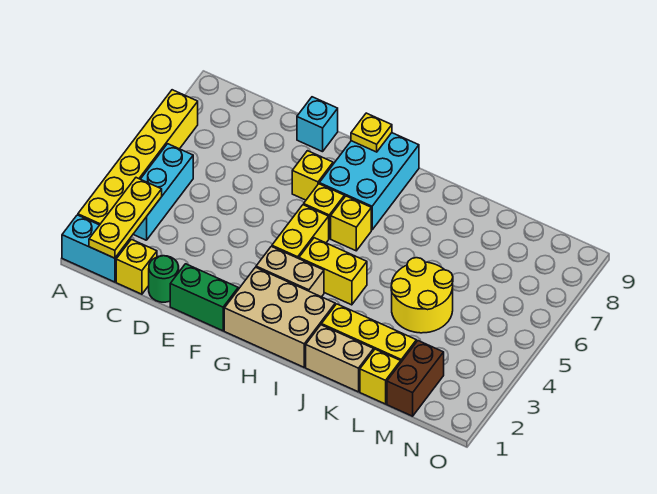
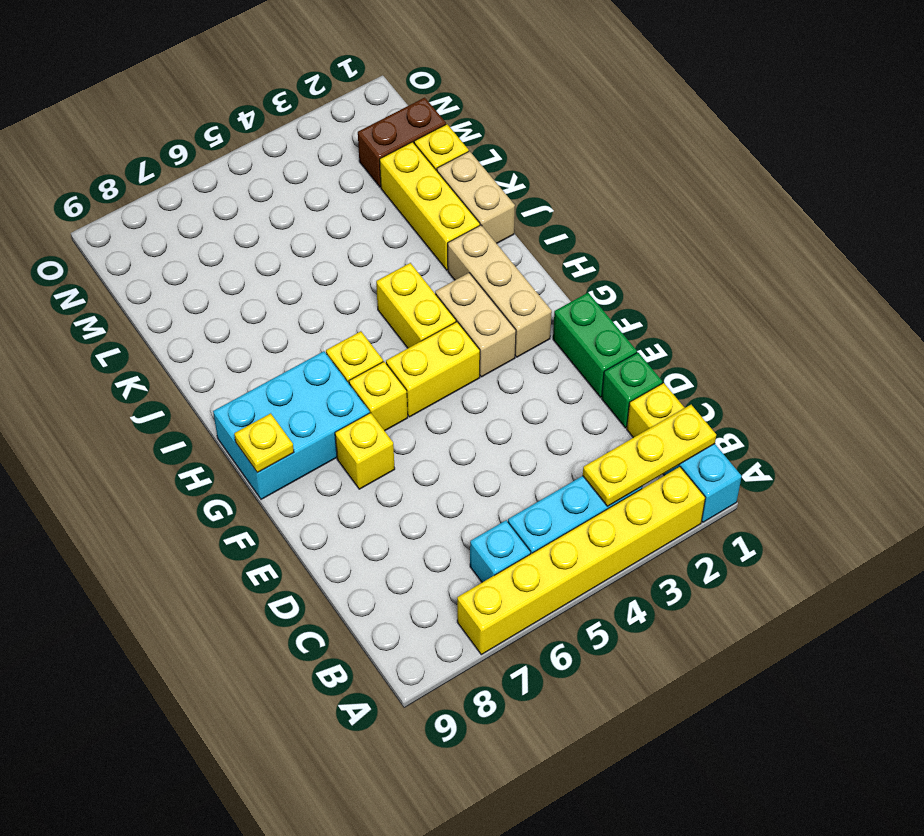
green 1x1 round brick [149,256,179,302] -> green 1x1 brick [602,352,662,428]
cyan 1x1 brick [297,97,338,152] -> cyan 1x1 brick moved to [470,520,531,582]
tan 2x3 brick [224,267,335,367] -> tan 1x3 brick [448,225,552,357]
yellow 2x2 round brick [391,258,453,333] -> none

